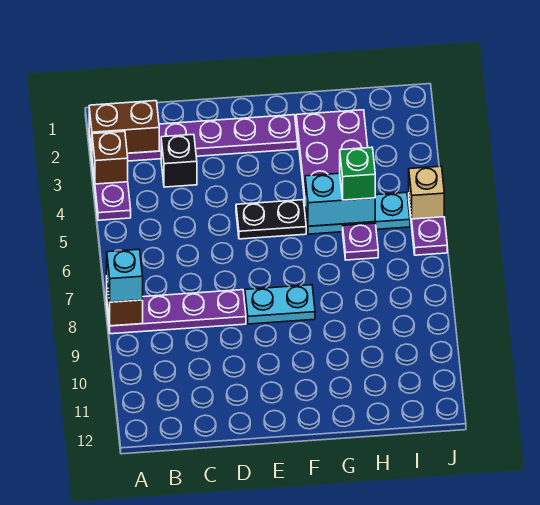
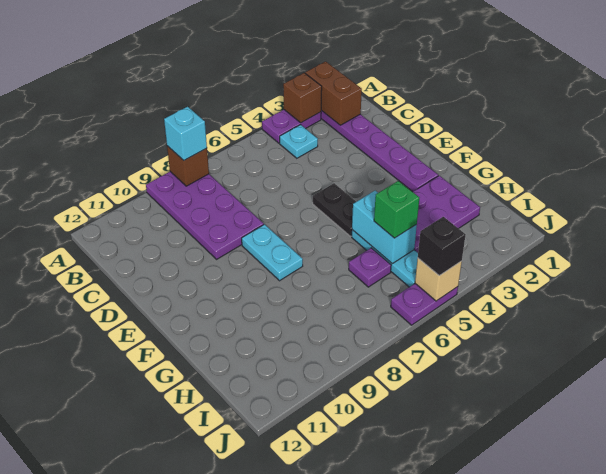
purple 1x4 plate [107,290,246,334] -> purple 2x4 plate [146,172,264,259]
none -> cyan 1x1 plate [280,125,318,158]
black 1x1 brick [161,134,197,187] -> black 1x1 brick moved to [418,217,466,276]

